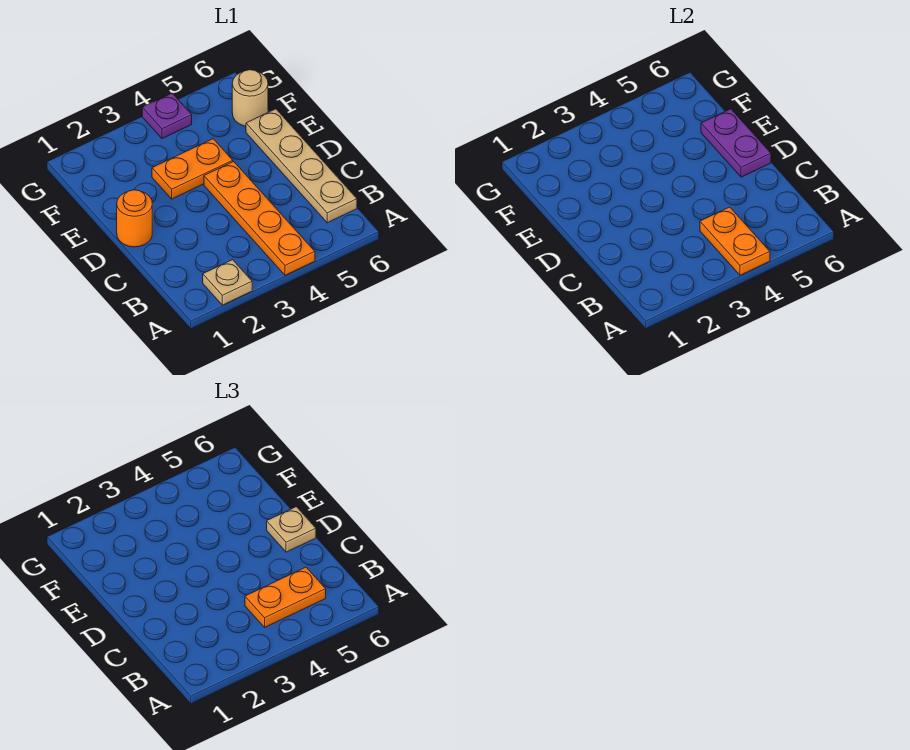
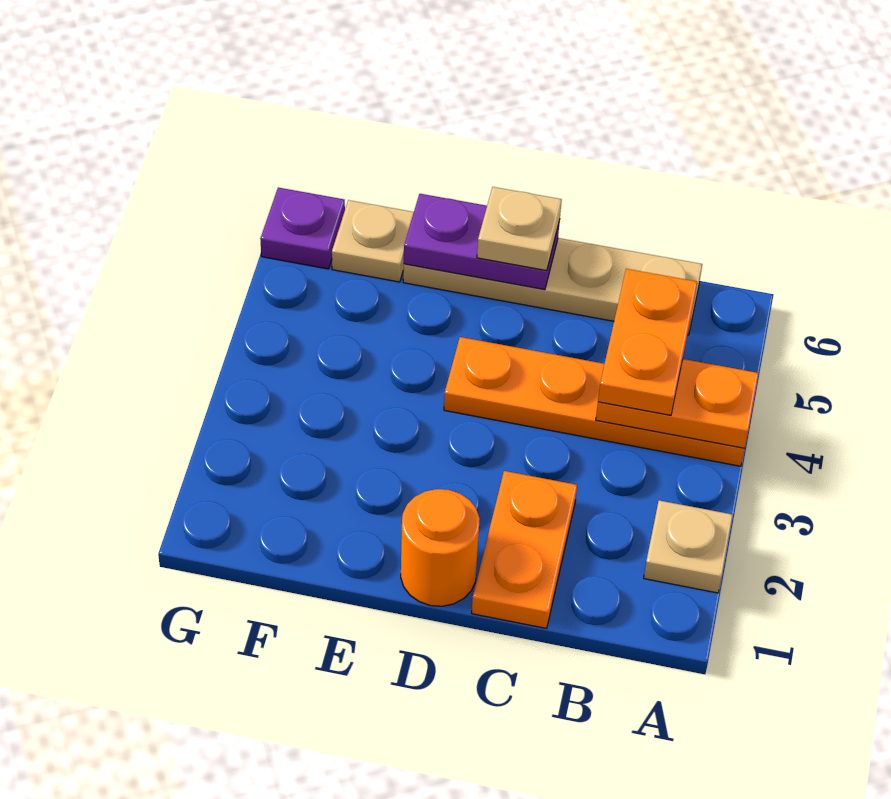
orange 1x2 plate [152,139,233,199] -> orange 1x2 plate moved to [472,471,577,628]
tan 1x1 round brick [232,70,268,126] -> tan 1x1 plate [332,200,414,282]
purple 1x1 plate [142,93,192,139] -> purple 1x1 plate moved to [260,188,345,269]

